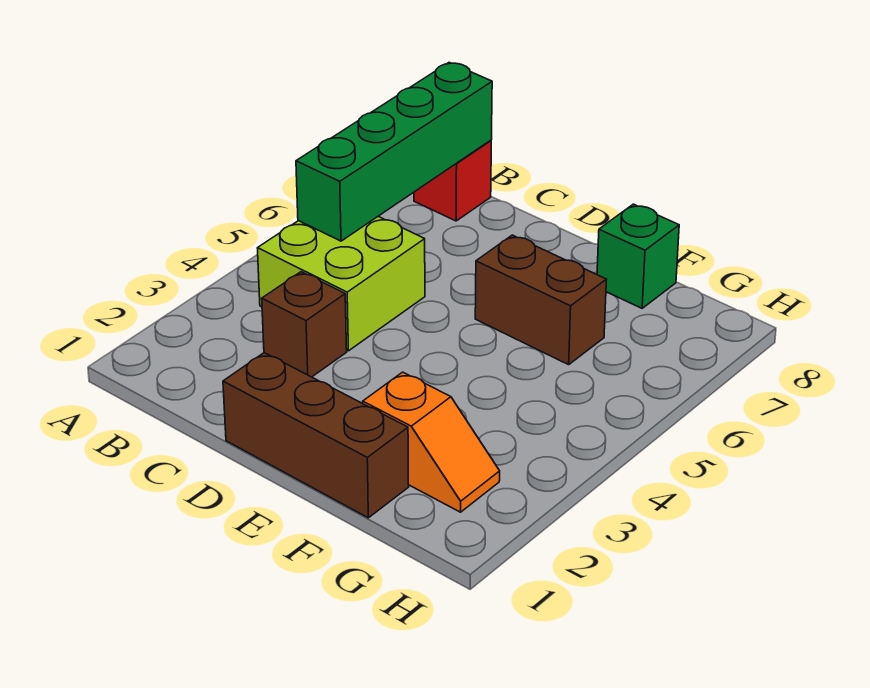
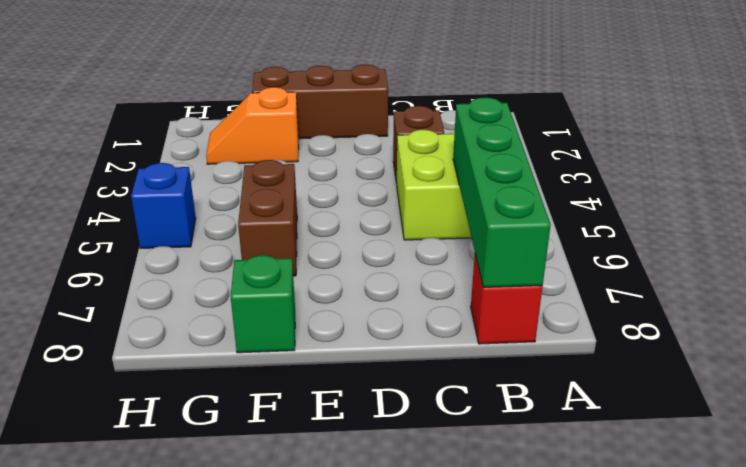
brown 1x2 brick [475,235,606,365] -> brown 1x2 brick turned to [238,160,297,276]
none -> blue 1x1 brick [131,163,196,248]

